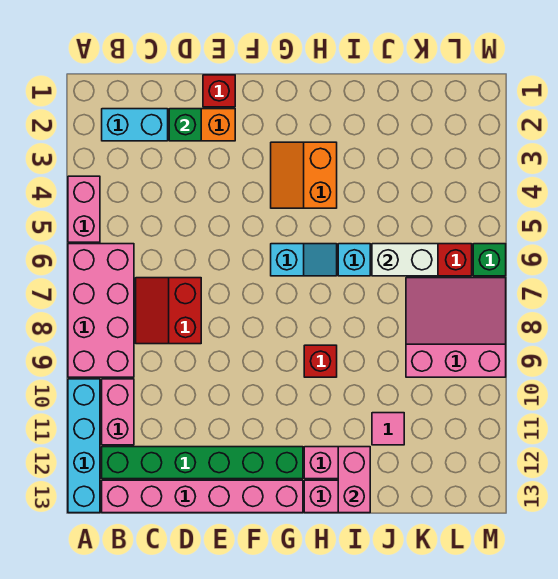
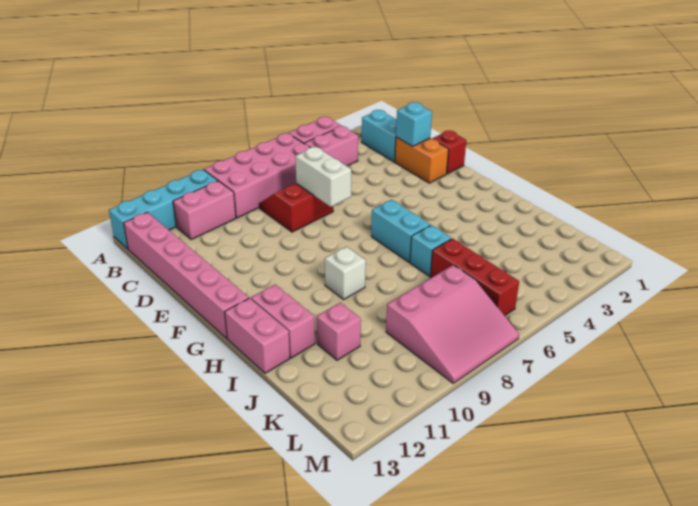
green 1x6 brick [102,447,303,479] -> none
green 1x1 brick [169,109,201,141] -> cyan 1x1 brick [396,102,432,146]
orange 2x2 slope [271,142,337,208] -> none
cyan 1x2 slope [271,244,337,276] -> cyan 1x2 brick [371,200,430,262]
red 1x1 brick [304,345,337,377] -> white 1x1 brick [325,247,366,299]
pink 1x2 brick [338,447,370,513] -> pink 1x2 brick moved to [304,126,358,166]
white 1x2 brick [372,244,438,276] -> white 1x2 brick moved to [295,147,351,207]
pink 1x1 tile [372,413,404,445] -> pink 1x1 brick [317,303,361,360]
pink 3x3 slope [406,278,506,377] -> pink 3x3 slope turned to [386,265,519,383]
green 1x1 brick [473,244,506,276] -> none

